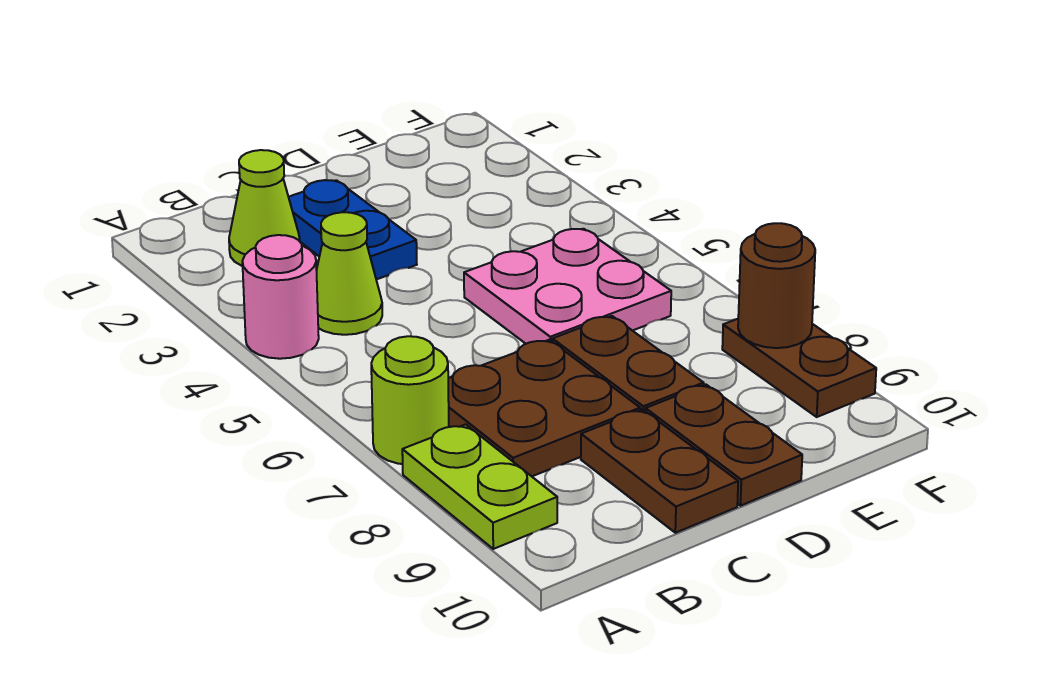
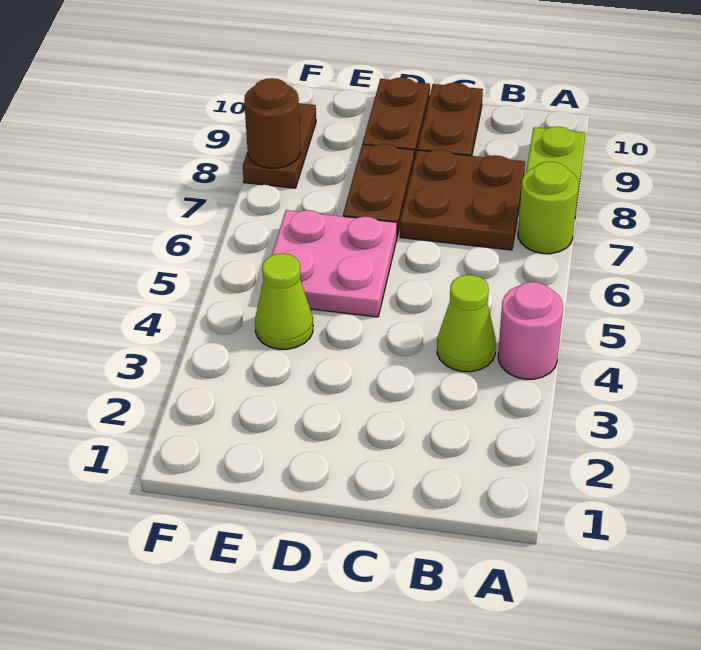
lime 1x1 cone [229,150,300,266] -> lime 1x1 cone moved to [255,253,313,349]
blue 1x2 plate [289,180,417,279] -> none

